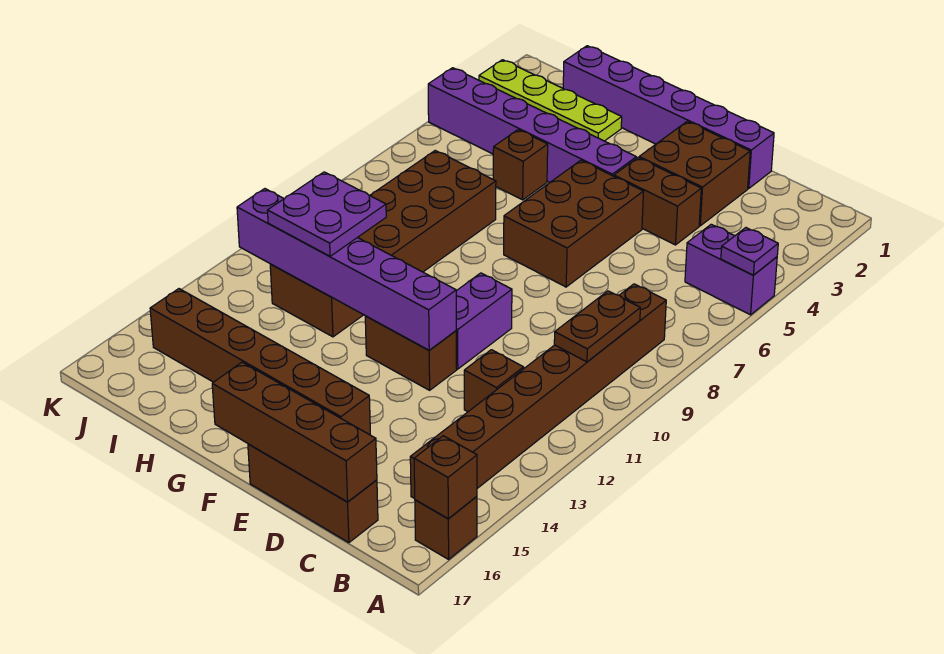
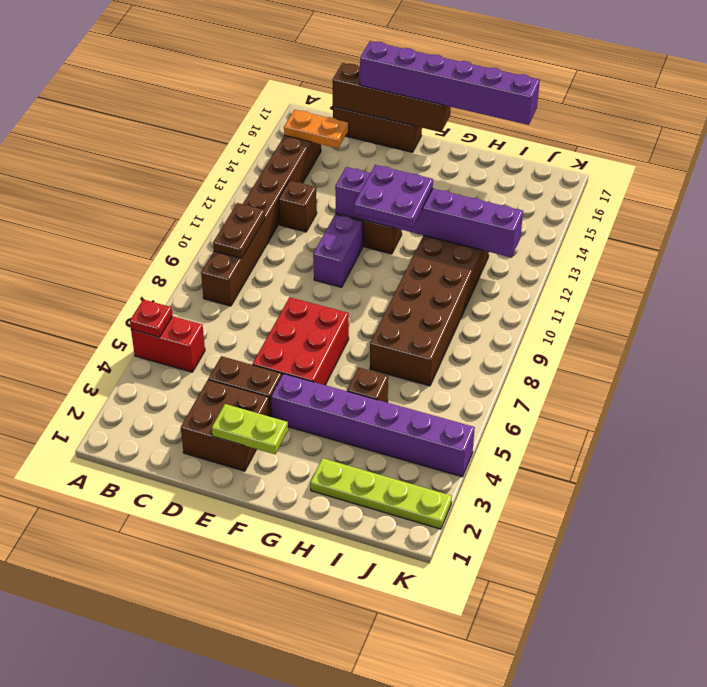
purple 1x2 brick [685,224,777,315] -> red 1x2 brick [131,316,205,372]
purple 1x1 plate [721,228,778,275] -> red 1x1 plate [130,299,173,337]
brown 1x1 brick [415,496,477,559] -> none
brown 1x1 brick [414,436,477,518] -> none
none -> orange 1x2 plate [284,110,348,148]
purple 1x6 brick [563,46,774,188] -> purple 1x6 brick moved to [360,41,540,125]
none -> lime 1x2 plate [212,404,288,454]
brown 2x3 brick [504,160,644,287] -> red 2x3 brick [253,297,349,385]
brown 1x6 brick [150,289,370,435] -> none
purple 2x2 plate [267,172,386,256] -> purple 2x2 plate moved to [354,165,433,228]

